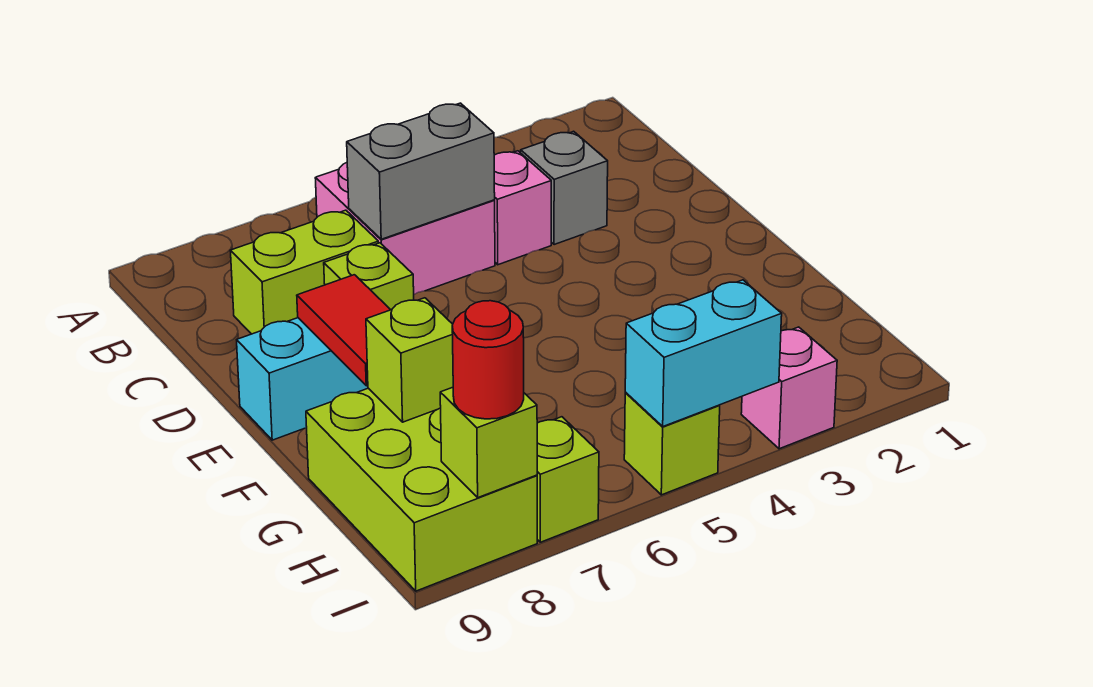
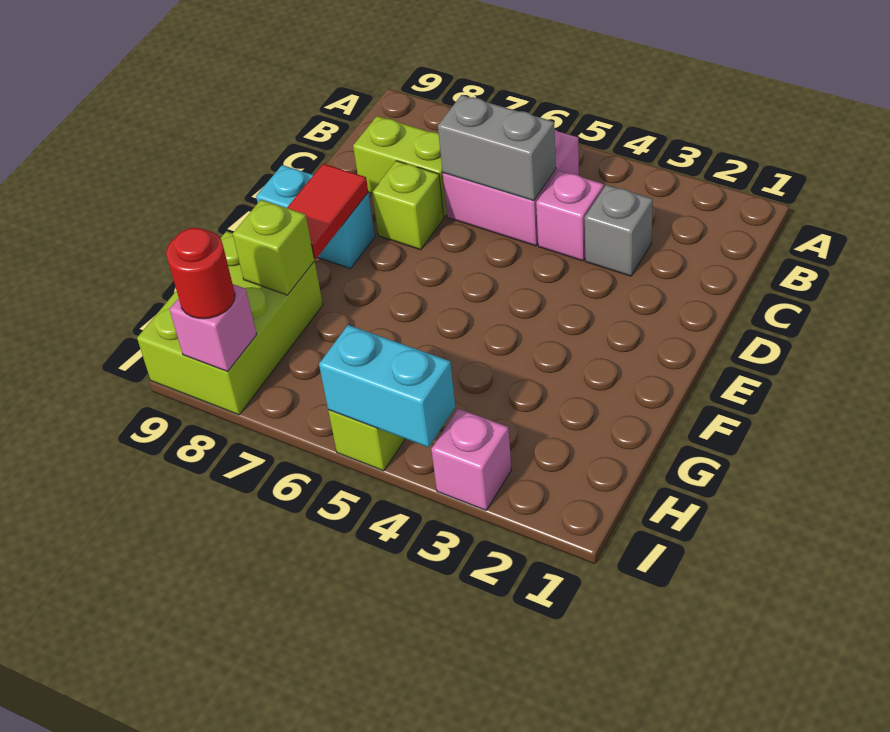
lime 1x1 brick [537,417,599,542] -> none
lime 1x1 brick [440,387,537,498] -> pink 1x1 brick [170,284,257,371]

